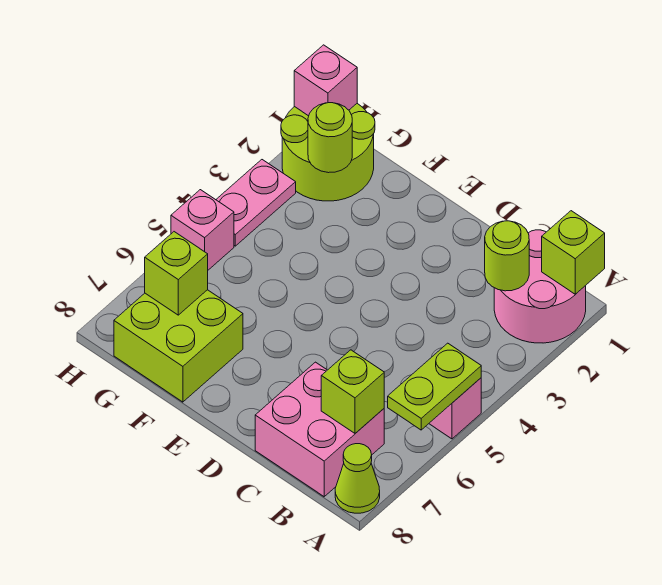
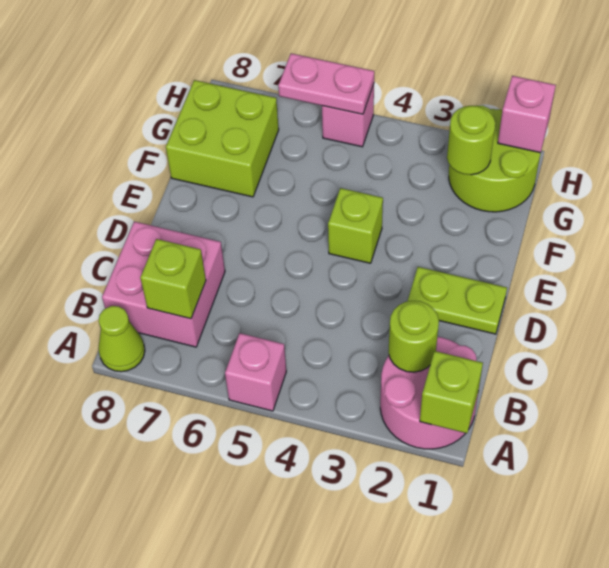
lime 1x2 plate [388,343,481,430] -> lime 1x2 plate moved to [408,267,507,334]
lime 1x1 brick [145,232,208,315] -> lime 1x1 brick moved to [328,188,383,263]
pink 1x2 plate [216,160,296,246] -> pink 1x2 plate moved to [278,54,374,114]

